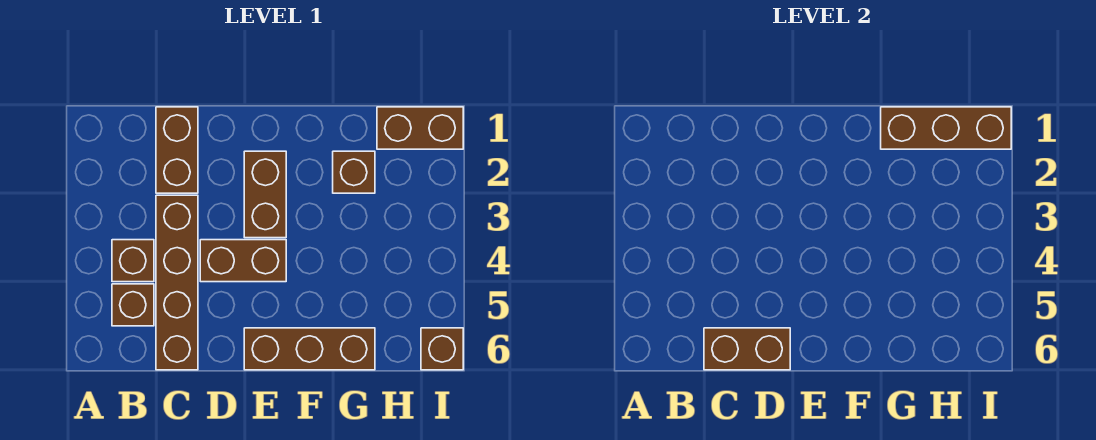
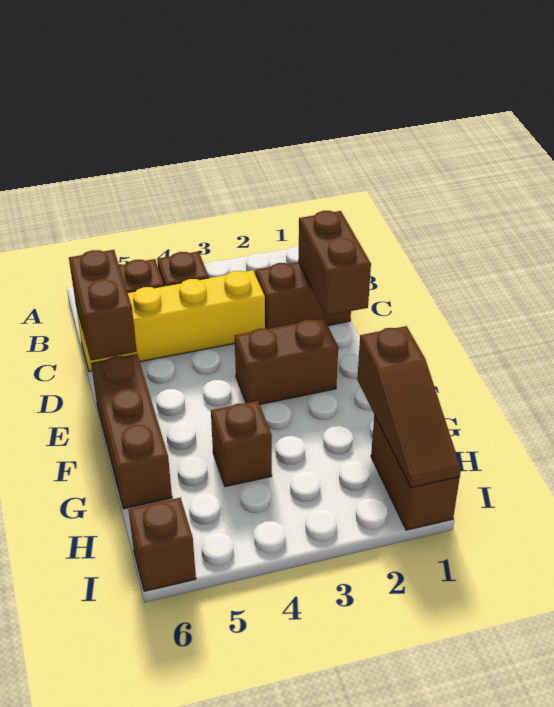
brown 1x4 brick [156,195,198,370] -> yellow 1x4 brick [76,270,265,371]
brown 1x2 brick [200,240,286,282] -> brown 1x2 brick moved to [298,211,371,316]
brown 1x3 brick [881,107,1011,149] -> brown 1x3 slope [357,326,461,488]
brown 1x1 brick [333,151,375,193] -> brown 1x1 brick moved to [211,401,272,487]

